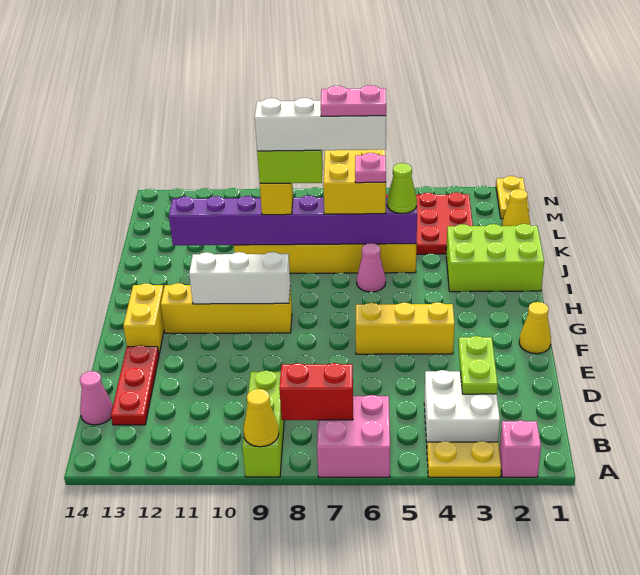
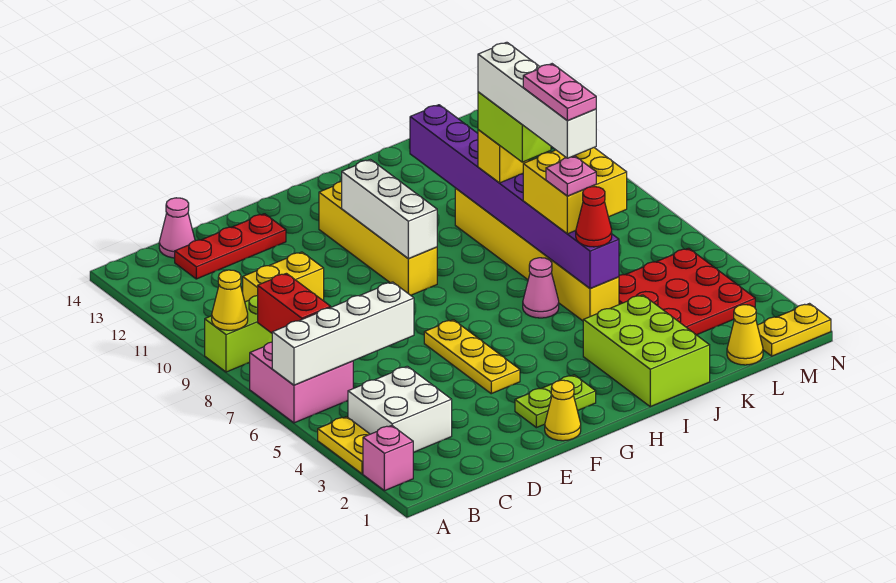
none -> white 1x4 brick [272,282,414,385]
lime 1x2 plate [458,336,498,394] -> lime 1x2 plate moved to [515,375,596,428]
yellow 1x3 brick [356,302,455,354] -> yellow 1x3 plate [424,320,520,394]
yellow 1x2 brick [123,283,164,354] -> yellow 1x2 brick moved to [243,252,324,302]
lime 1x1 cone [387,163,417,214] -> red 1x1 cone [576,187,612,247]

